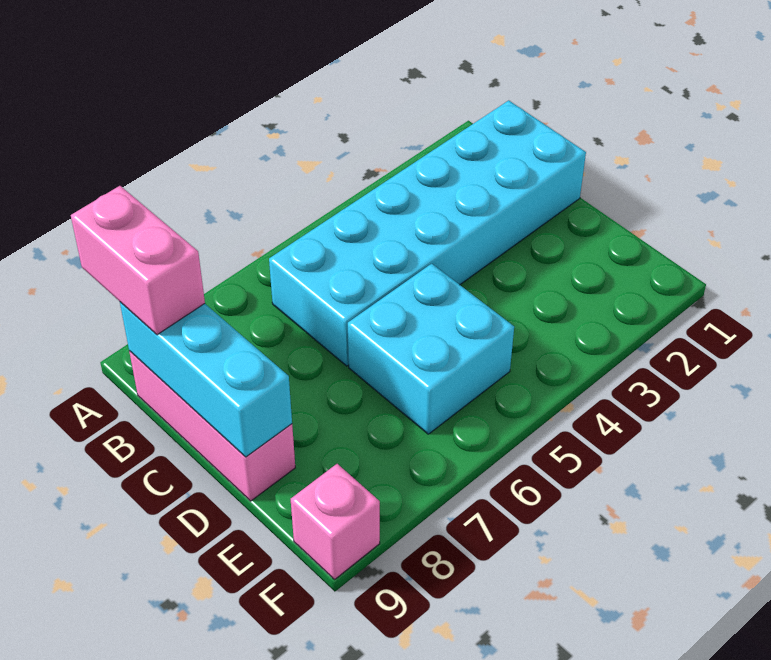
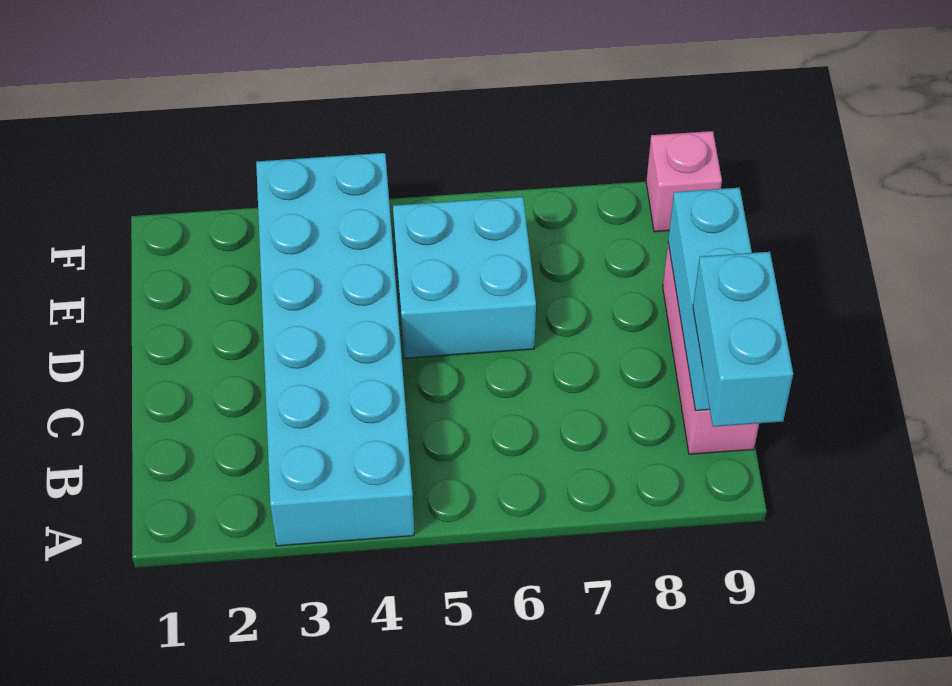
pink 1x2 brick [71,186,205,335] -> cyan 1x2 brick [693,252,793,427]
cyan 2x6 brick [269,100,586,366] -> cyan 2x6 brick turned to [256,153,414,546]

